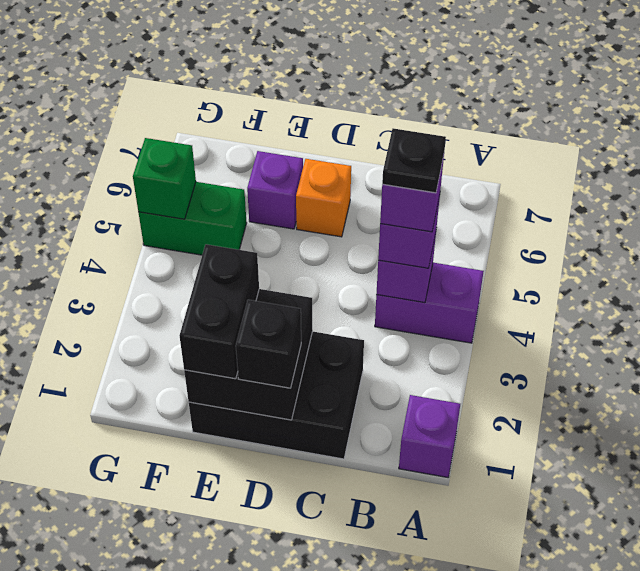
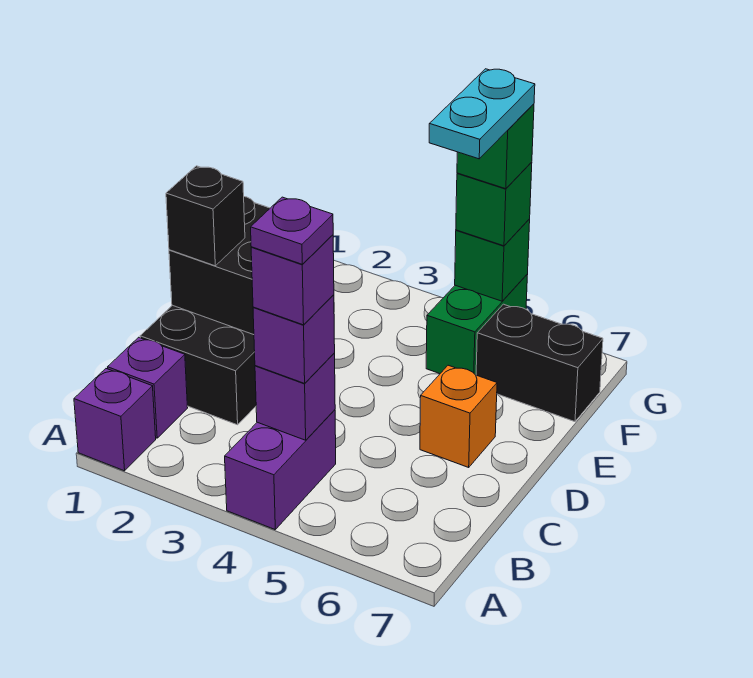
black 1x1 plate [382,128,446,193] -> purple 1x1 plate [251,197,333,264]
black 1x2 brick [180,244,259,379] -> black 1x2 brick moved to [476,304,603,422]
purple 1x1 brick [247,151,303,229] -> purple 1x1 brick moved to [108,337,188,438]
none -> cyan 1x2 plate [429,69,535,159]
none -> green 1x1 brick [456,162,532,246]
none -> green 1x1 brick [457,104,534,189]

